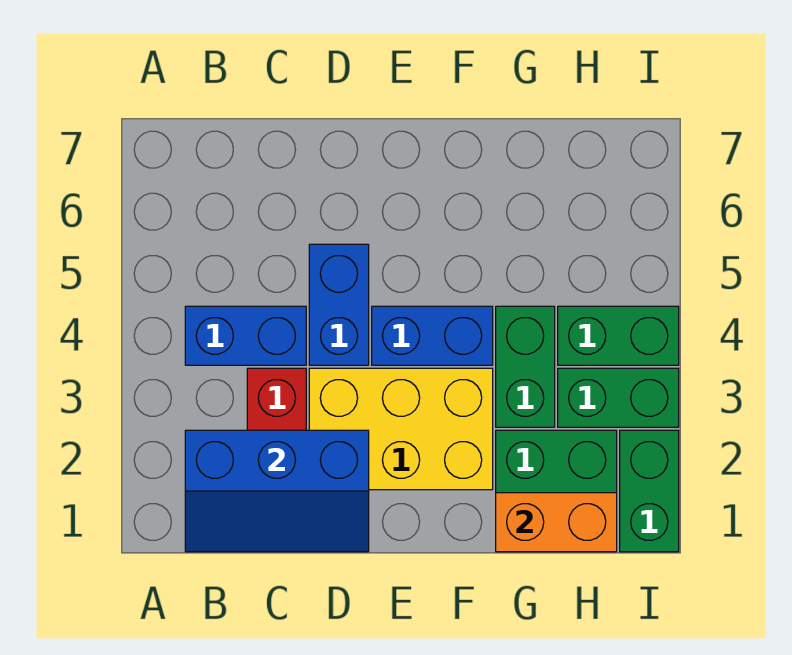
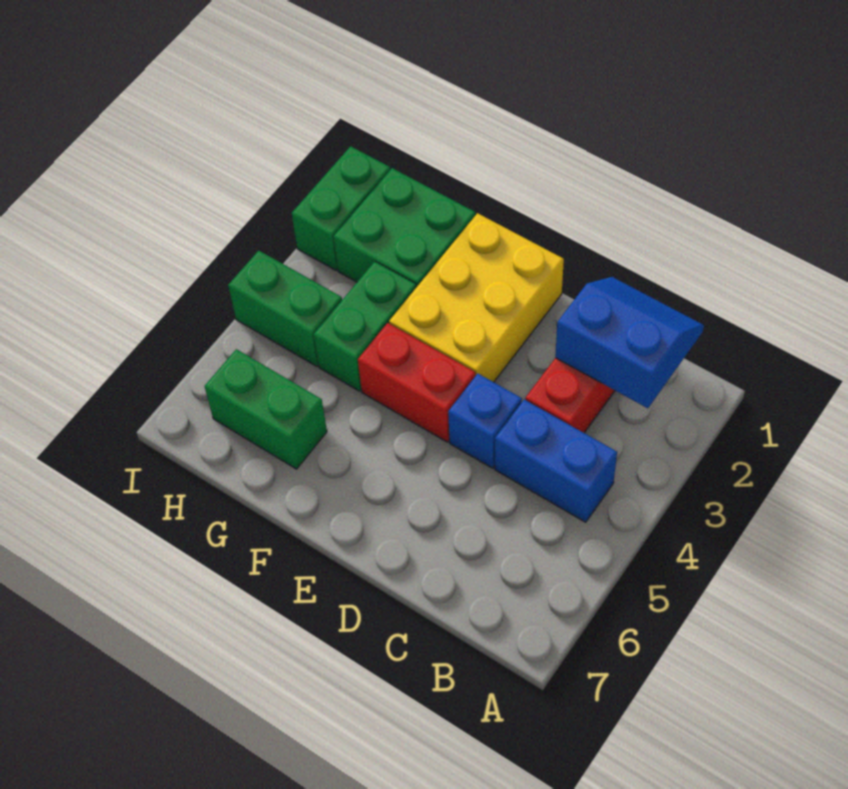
blue 2x3 slope [185,430,369,552] -> blue 2x2 slope [555,277,704,408]
yellow 2x3 brick [309,368,493,490] -> yellow 2x3 brick turned to [389,213,564,382]
blue 1x2 brick [309,244,369,365] -> blue 1x1 brick [448,374,522,468]
blue 1x2 brick [372,306,493,365] -> red 1x2 brick [358,323,476,442]
orange 1x2 brick [496,493,617,552] -> none
green 1x2 brick [558,368,679,427] -> green 1x2 brick moved to [204,349,327,469]

